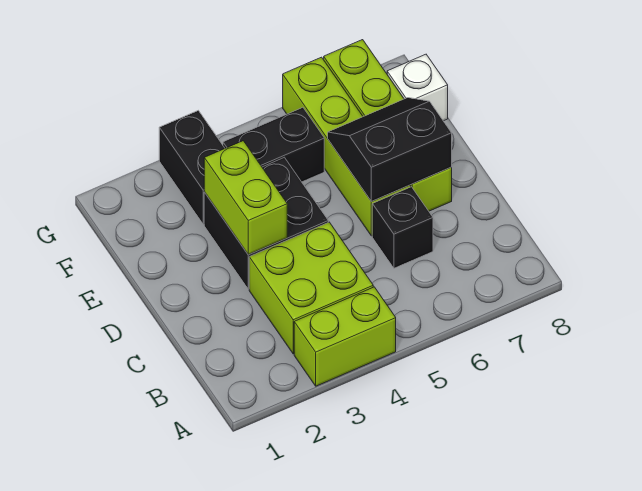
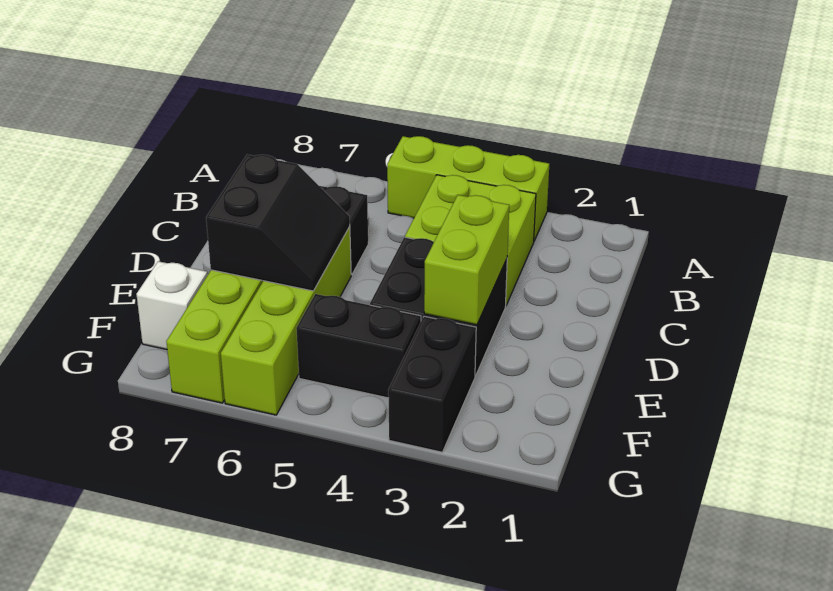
lime 1x2 brick [294,287,396,386] -> lime 1x3 brick [387,136,549,241]
black 2x2 slope [328,98,452,202] -> black 2x2 slope turned to [206,155,350,291]

